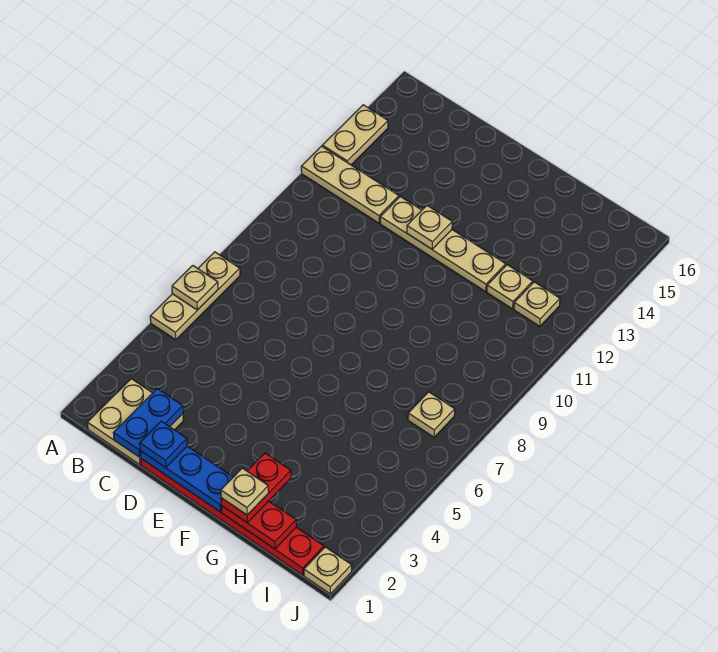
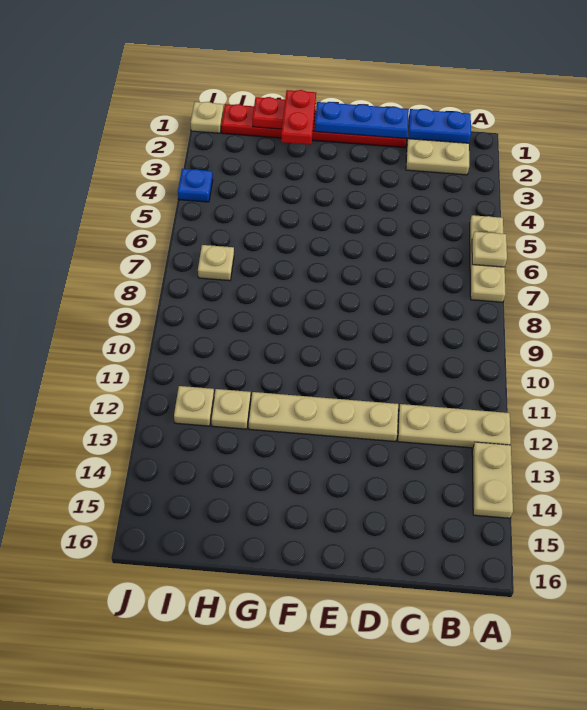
blue 1x2 plate [114,389,183,457] -> blue 1x2 plate turned to [408,109,471,143]
blue 1x1 plate [140,421,187,467] -> blue 1x1 plate moved to [178,169,213,202]
tan 1x1 plate [407,206,452,249] -> none
tan 1x1 plate [221,468,269,515] -> none

